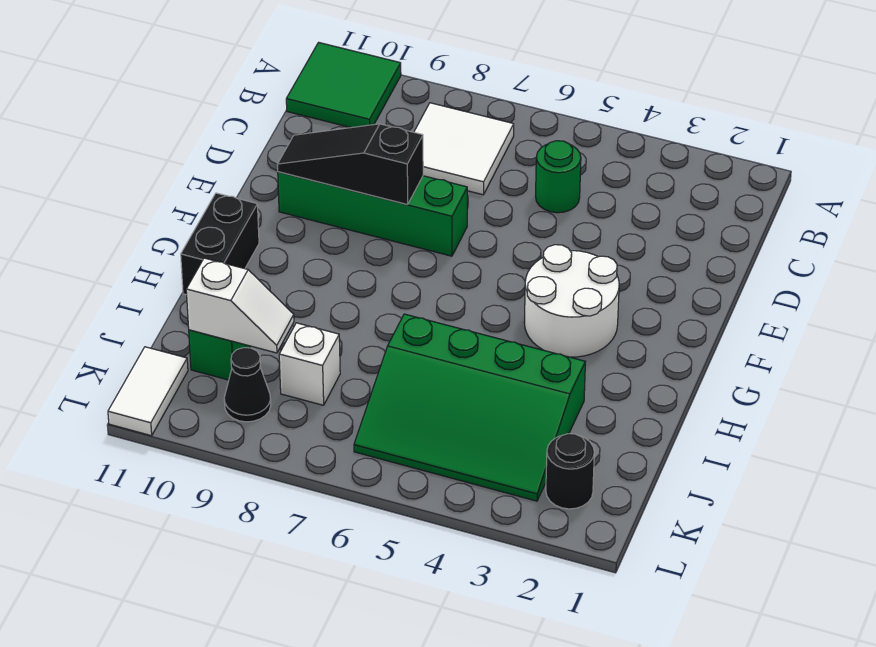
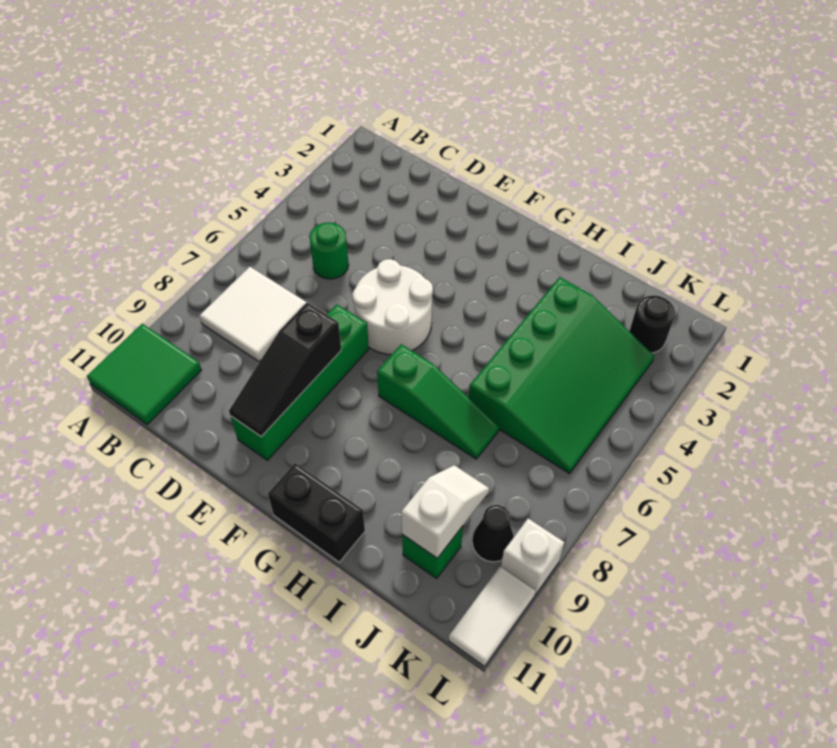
white 2x2 round brick [524,245,619,357] -> white 2x2 round brick moved to [352,259,433,355]
none -> green 1x3 slope [377,344,499,459]
white 1x1 brick [279,323,340,405] -> white 1x1 brick moved to [501,519,564,595]
white 1x2 tile [108,347,188,436] -> white 1x2 tile turned to [449,567,536,667]

